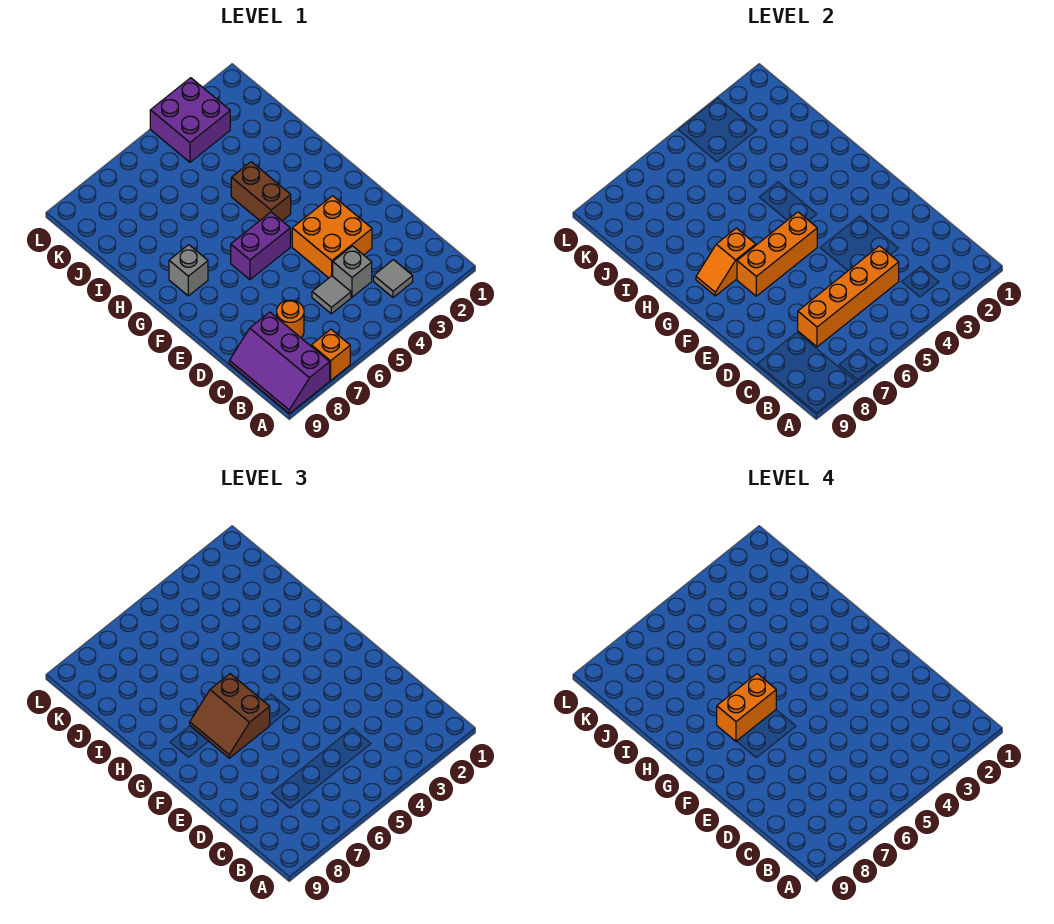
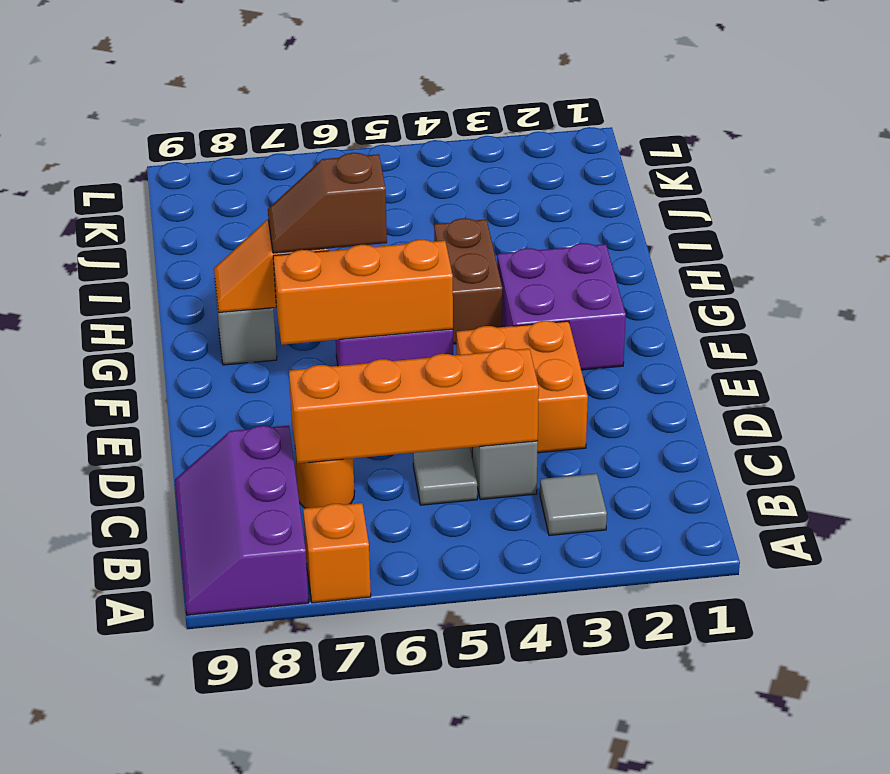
brown 2x2 slope [190,674,270,758] -> brown 1x2 slope [268,153,387,253]
orange 1x2 brick [717,674,776,741] -> none
purple 2x2 brick [150,78,230,162] -> purple 2x2 brick moved to [497,243,626,370]

